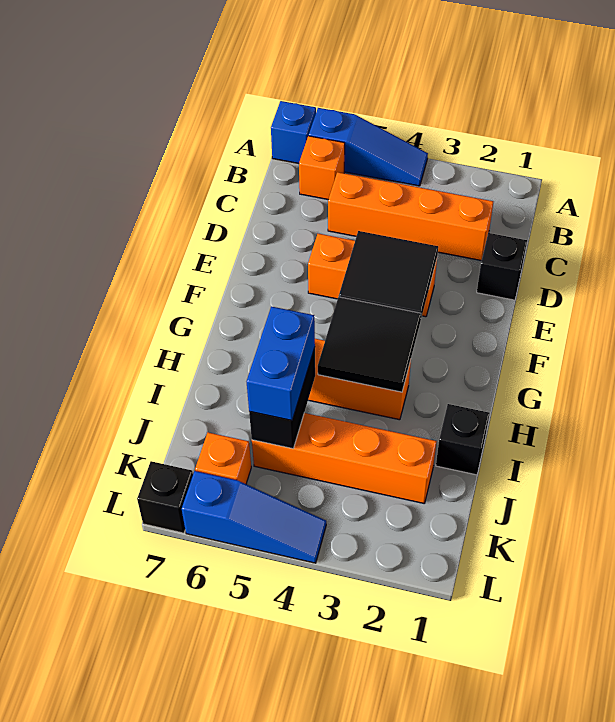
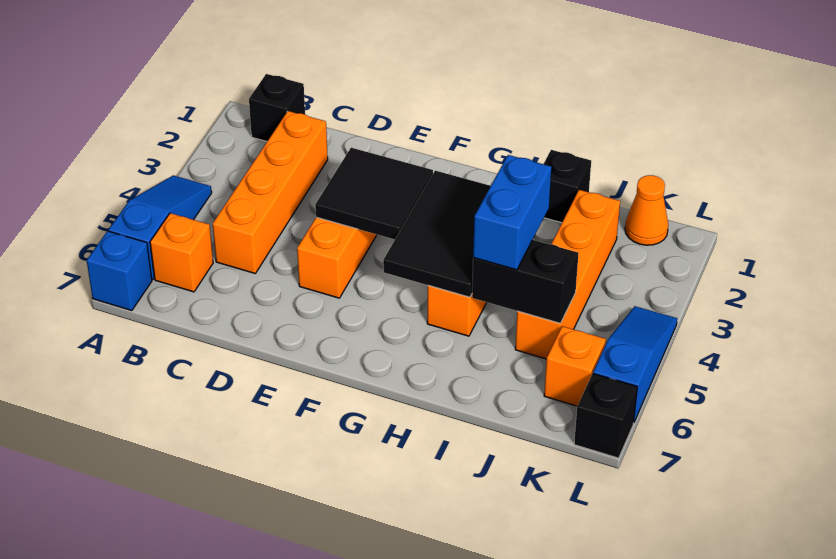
black 1x1 brick [477,233,527,300] -> black 1x1 brick moved to [249,74,305,141]
black 2x2 tile [318,297,421,392] -> black 2x3 tile [383,171,490,297]
blue 1x2 brick [246,307,315,420] -> blue 1x2 brick turned to [473,155,551,270]
none -> orange 1x1 cone [625,175,668,245]

